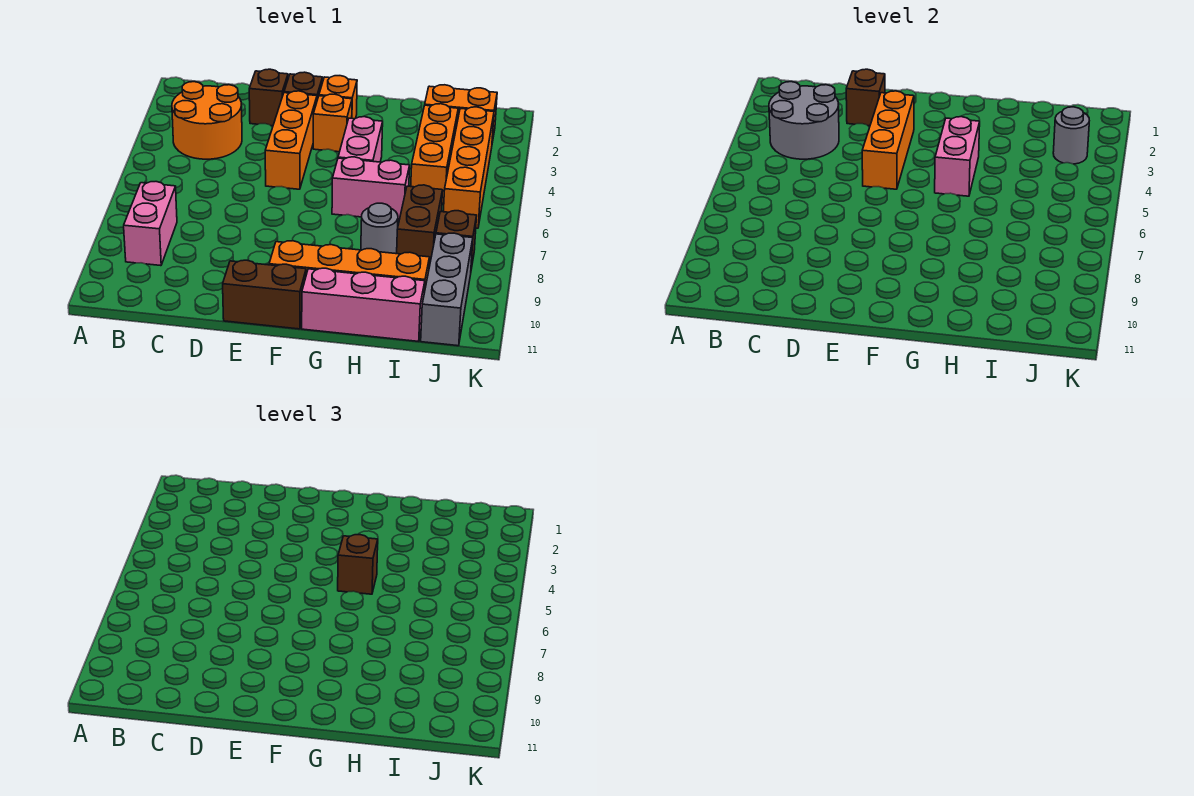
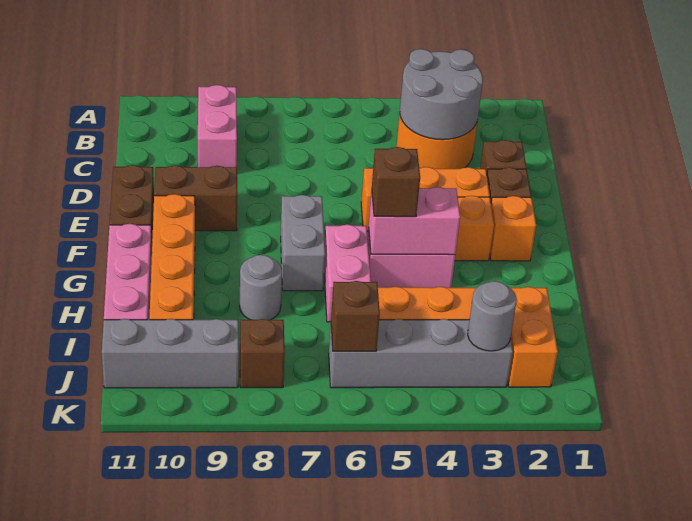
pink 1x2 brick [124,182,177,266] -> pink 1x2 brick turned to [198,85,237,167]
brown 1x1 brick [846,69,885,126] -> brown 1x1 brick moved to [331,281,380,351]
orange 1x3 brick [862,91,914,189] -> none
none -> grey 1x2 brick [281,195,325,291]
brown 1x2 brick [397,185,443,267] -> brown 1x2 brick moved to [154,165,237,231]
orange 1x4 brick [443,107,494,228] -> grey 1x4 brick [329,319,513,388]

